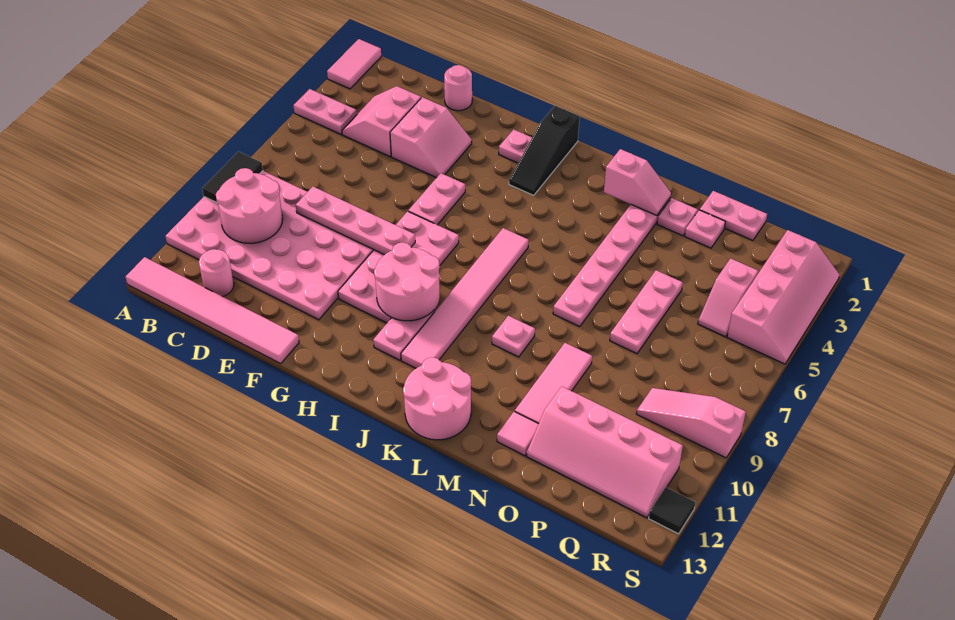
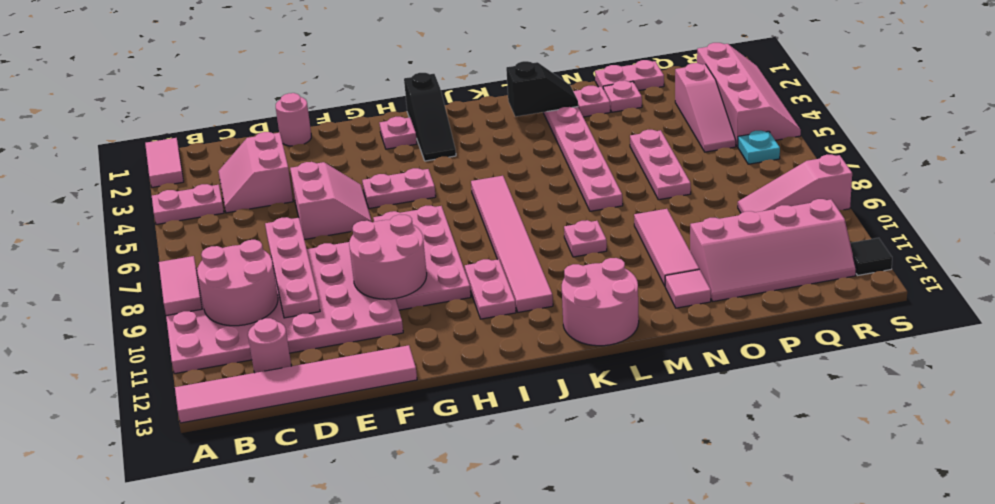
black 1x2 tile [202,152,263,203] -> pink 1x2 tile [159,256,202,316]
pink 1x4 plate [296,187,415,255] -> pink 1x4 plate turned to [265,217,320,318]
pink 2x2 slope [390,97,472,178] -> pink 2x2 slope moved to [290,162,372,240]
pink 1x2 plate [408,173,465,225] -> pink 1x2 plate turned to [362,168,436,208]
pink 2x2 round brick [374,242,440,321] -> pink 2x2 round brick moved to [349,215,427,299]
pink 1x2 slope [604,149,671,216] -> black 1x2 slope [506,61,578,117]
pink 1x2 slope [698,258,758,337] -> pink 1x3 slope [675,63,736,152]
none -> cyan 1x1 plate [738,131,780,164]

